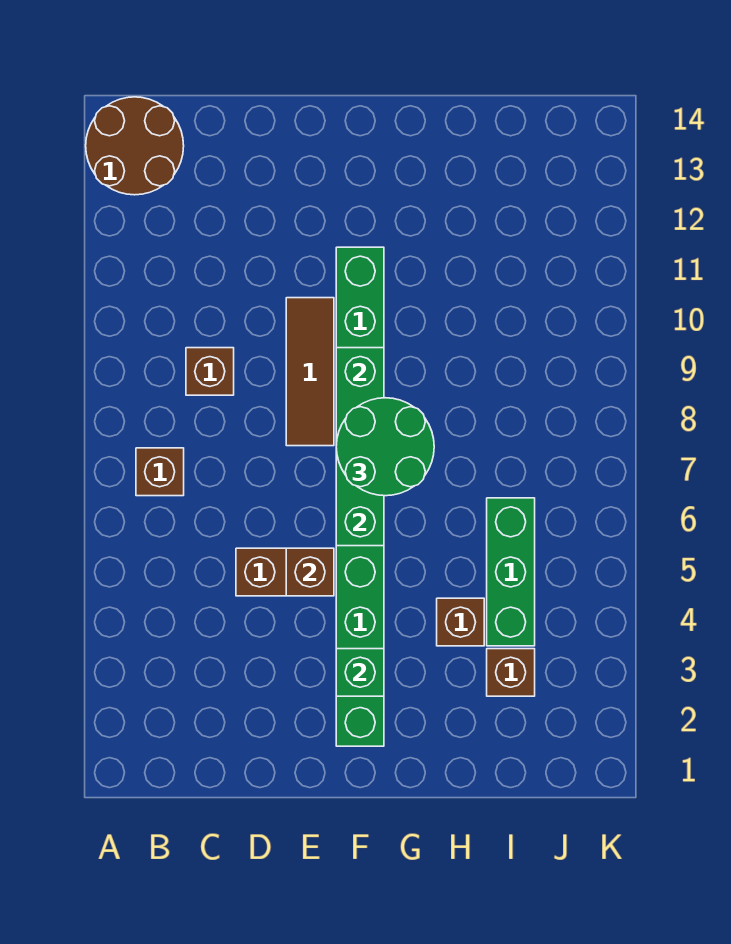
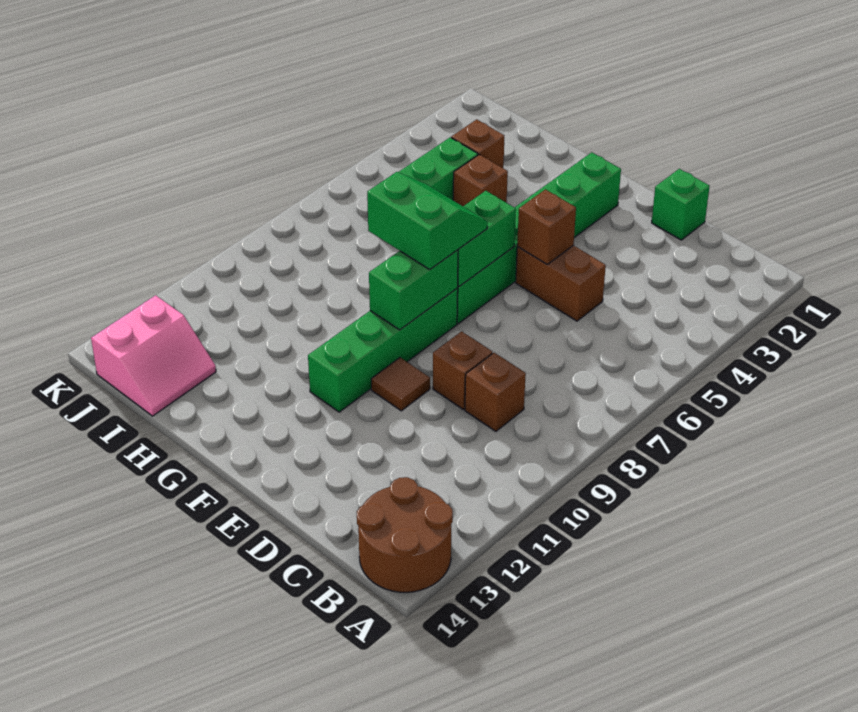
brown 1x1 brick [136,448,184,496] -> brown 1x1 brick moved to [433,331,492,409]
brown 1x3 tile [286,298,334,446] -> brown 1x1 tile [371,358,430,411]
green 1x1 brick [336,649,384,696] -> green 1x1 brick moved to [652,169,710,240]
green 2x2 round brick [336,398,434,496] -> green 2x2 slope [367,172,487,270]
none -> pink 2x2 slope [91,295,216,416]

